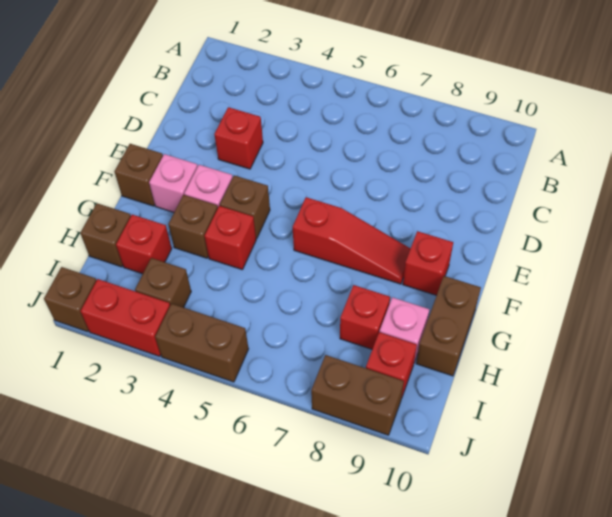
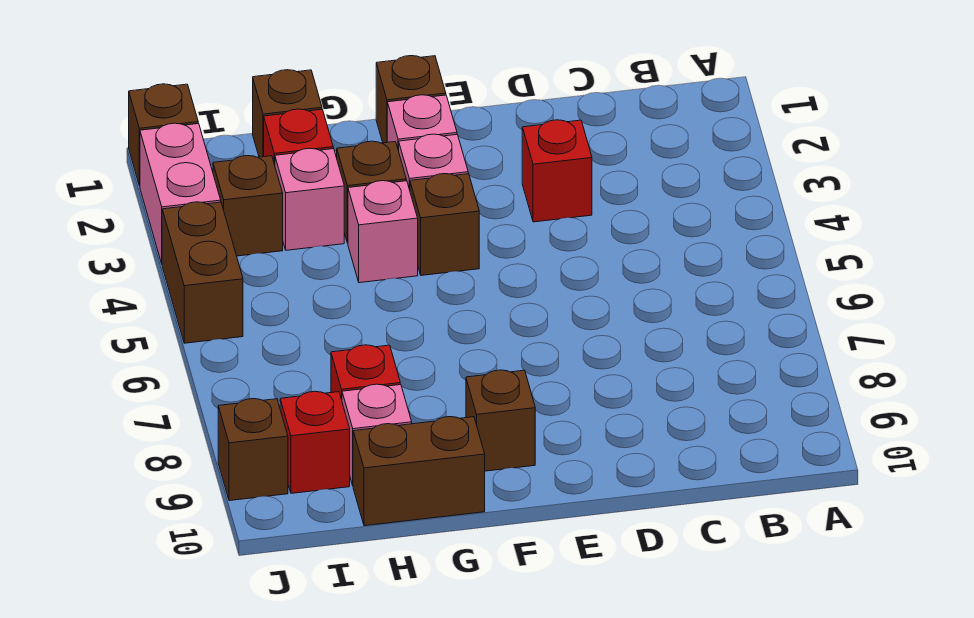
red 1x3 slope [293,197,410,284] -> none
red 1x1 brick [403,231,453,295] -> brown 1x1 brick [466,370,535,471]
red 1x1 brick [205,206,256,270] -> pink 1x1 brick [348,181,418,283]
none -> pink 1x1 brick [275,148,344,250]
red 1x2 brick [81,279,170,356] -> pink 1x2 brick [140,123,221,263]
brown 1x2 brick [311,355,404,435] -> brown 1x1 brick [218,399,288,501]

